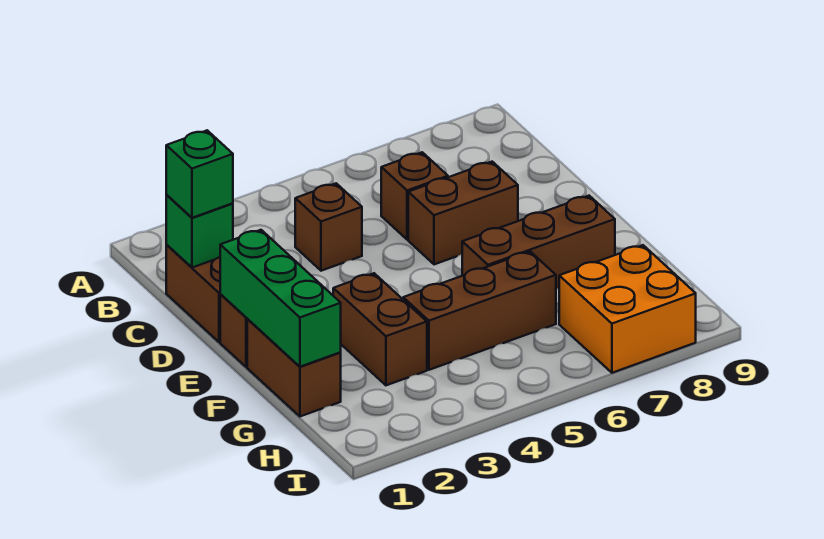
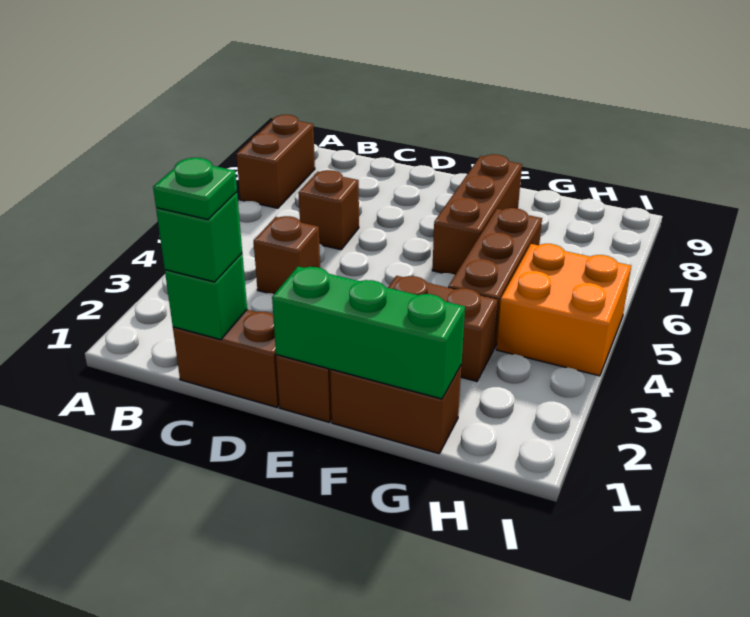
none -> green 1x1 plate [153,158,237,220]
brown 1x2 brick [408,162,518,264] -> brown 1x2 brick moved to [236,115,315,208]
orange 2x2 brick [559,245,696,373] -> orange 2x2 brick moved to [496,244,631,376]

